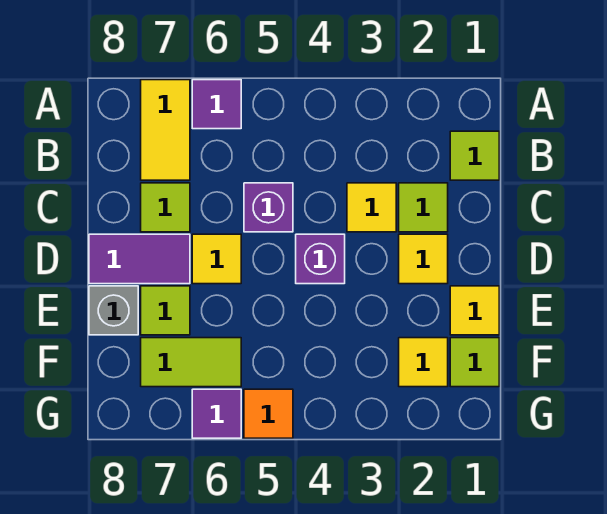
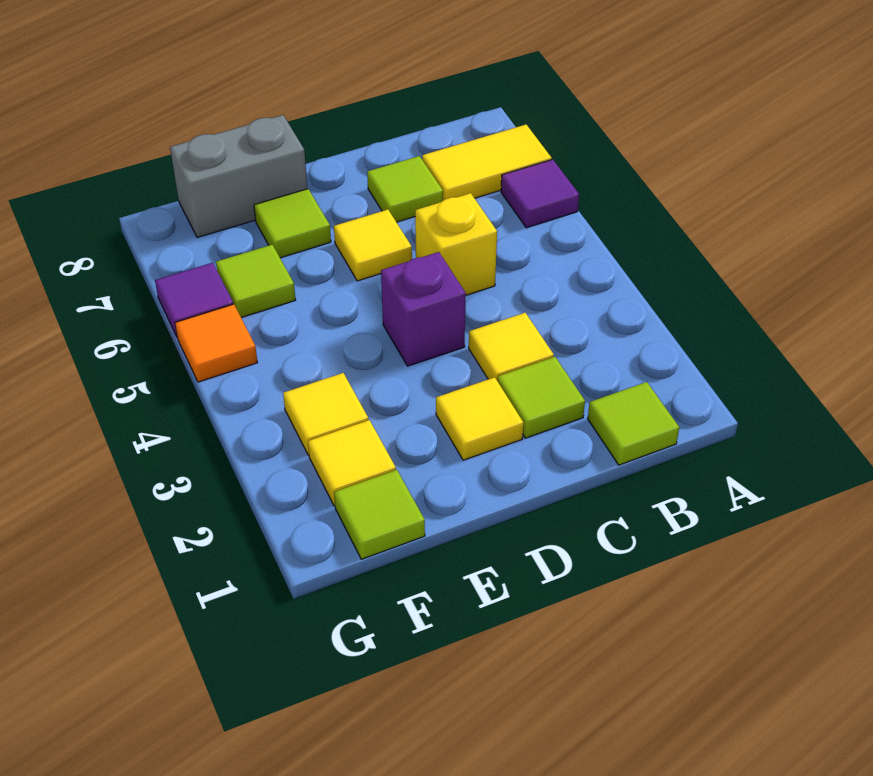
purple 1x1 brick [244,183,293,232] -> yellow 1x1 brick [415,193,497,295]
purple 1x2 tile [89,234,190,284] -> none
yellow 1x1 tile [450,286,499,335] -> yellow 1x1 tile moved to [283,373,368,455]
grey 1x1 brick [89,286,138,335] -> grey 1x2 brick [170,115,307,238]
lime 1x2 tile [141,338,241,387] -> lime 1x1 tile [216,245,296,318]

